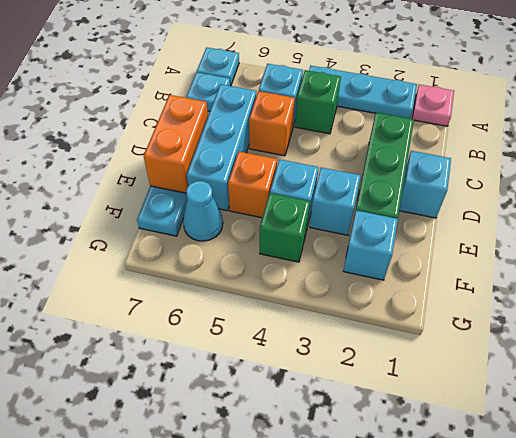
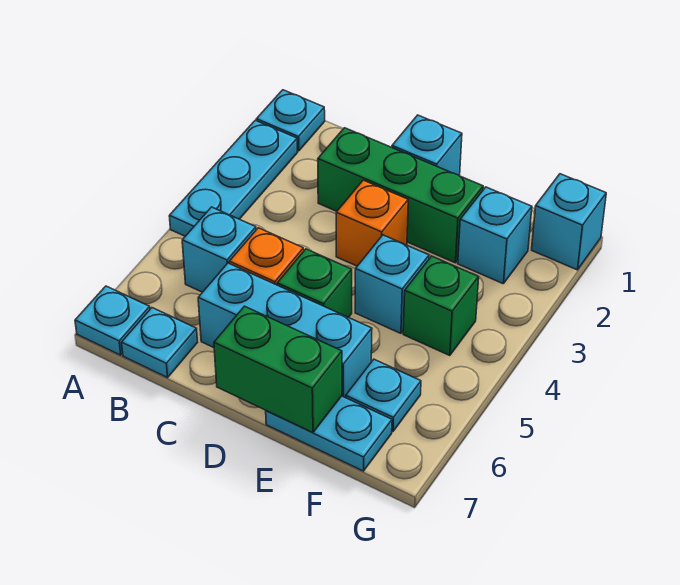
pink 1x1 plate [412,85,454,126] -> cyan 1x1 plate [256,90,325,151]
green 1x1 brick [295,70,341,134] -> green 1x1 brick moved to [277,249,352,317]
orange 1x2 brick [144,95,208,193] -> green 1x2 brick [214,306,342,433]
cyan 1x1 brick [310,168,361,235] -> cyan 1x1 brick moved to [532,174,606,270]
orange 1x1 brick [228,152,277,218] -> orange 1x1 brick moved to [336,180,408,266]
cyan 1x1 cone [183,181,223,241] -> cyan 1x1 plate [346,359,421,431]

